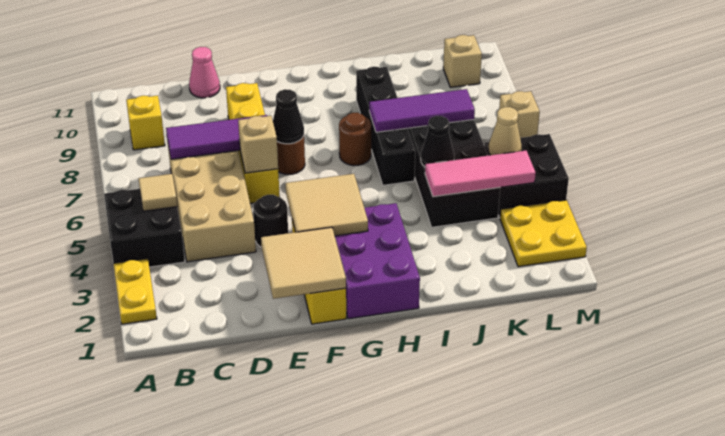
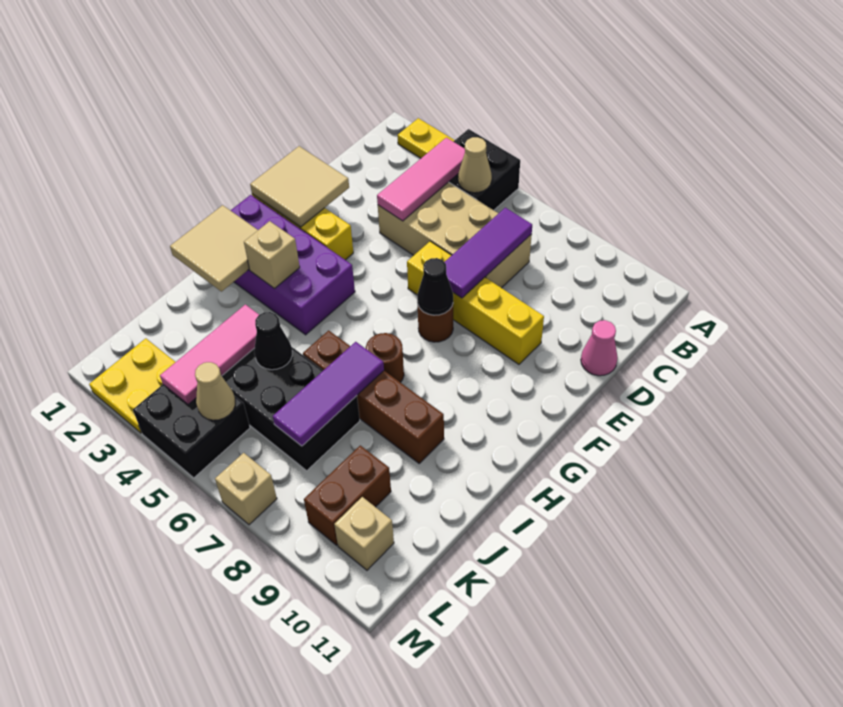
none -> pink 1x3 tile [377,138,465,221]
tan 1x1 tile [139,174,177,211] -> tan 1x1 cone [458,137,492,193]
yellow 1x1 brick [126,96,165,150] -> none
black 1x1 round brick [253,195,288,247] -> none
tan 1x1 brick [238,116,278,173] -> tan 1x1 brick moved to [244,221,300,288]
tan 2x2 tile [286,174,368,236] -> tan 2x2 tile moved to [170,205,258,292]
purple 2x3 brick [335,203,420,319] -> purple 2x4 brick [231,195,355,335]
black 1x4 brick [356,67,415,185] -> brown 1x4 brick [303,330,444,463]
none -> brown 1x2 brick [304,445,391,545]

